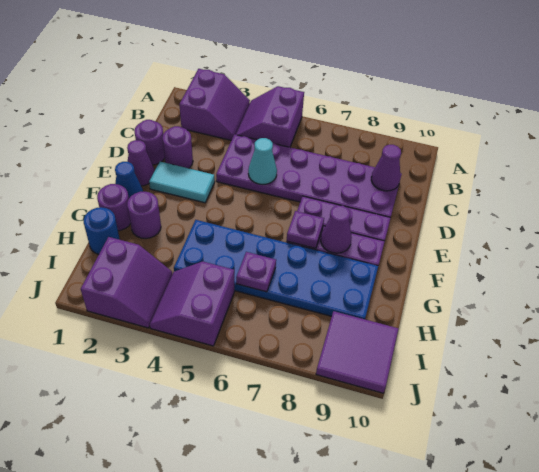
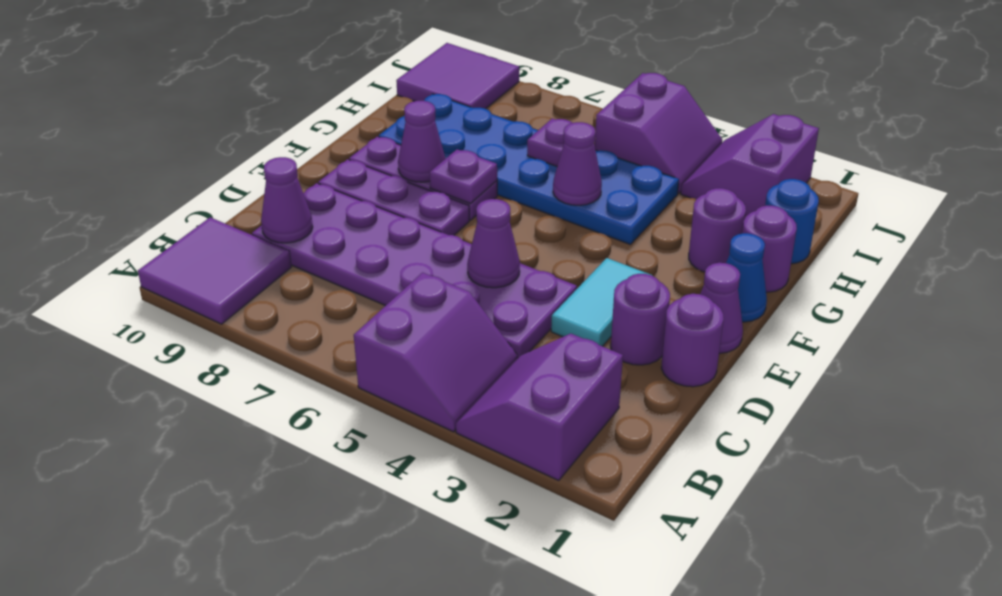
none -> purple 2x2 tile [138,217,291,324]
cyan 1x1 cone [248,138,277,184] -> purple 1x1 cone [467,199,520,288]
cyan 1x2 tile [149,162,215,203] -> cyan 1x2 tile turned to [551,258,651,346]
none -> purple 1x1 cone [553,122,602,205]

